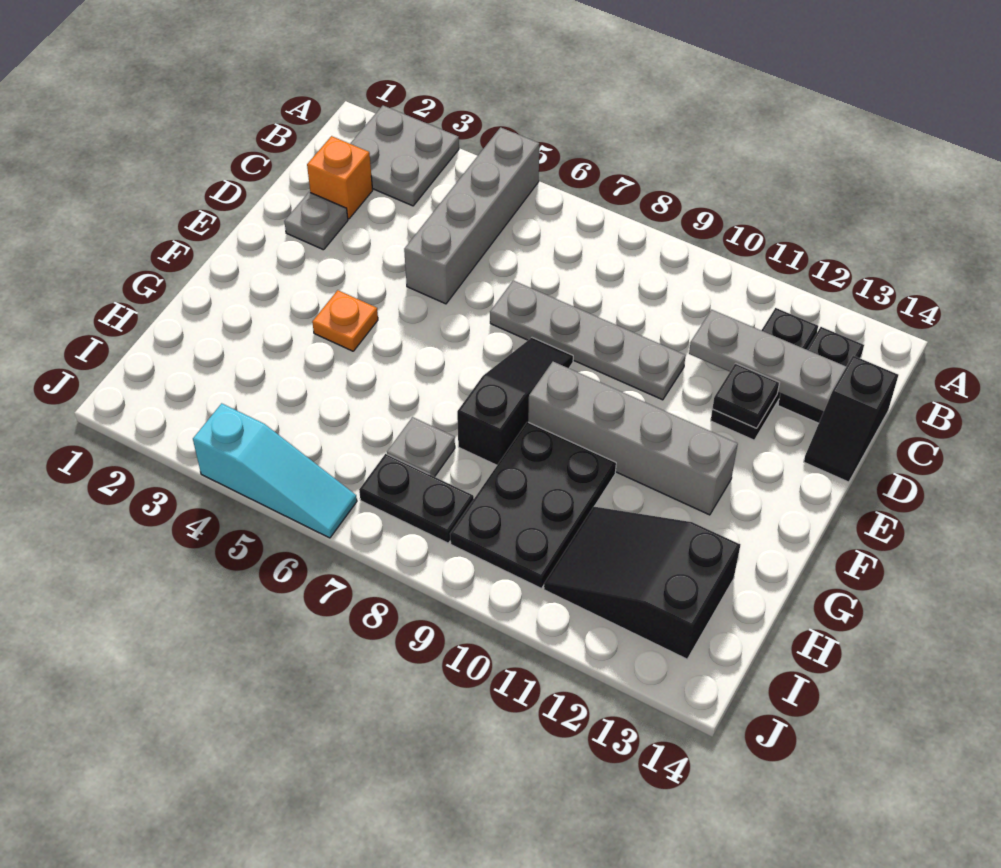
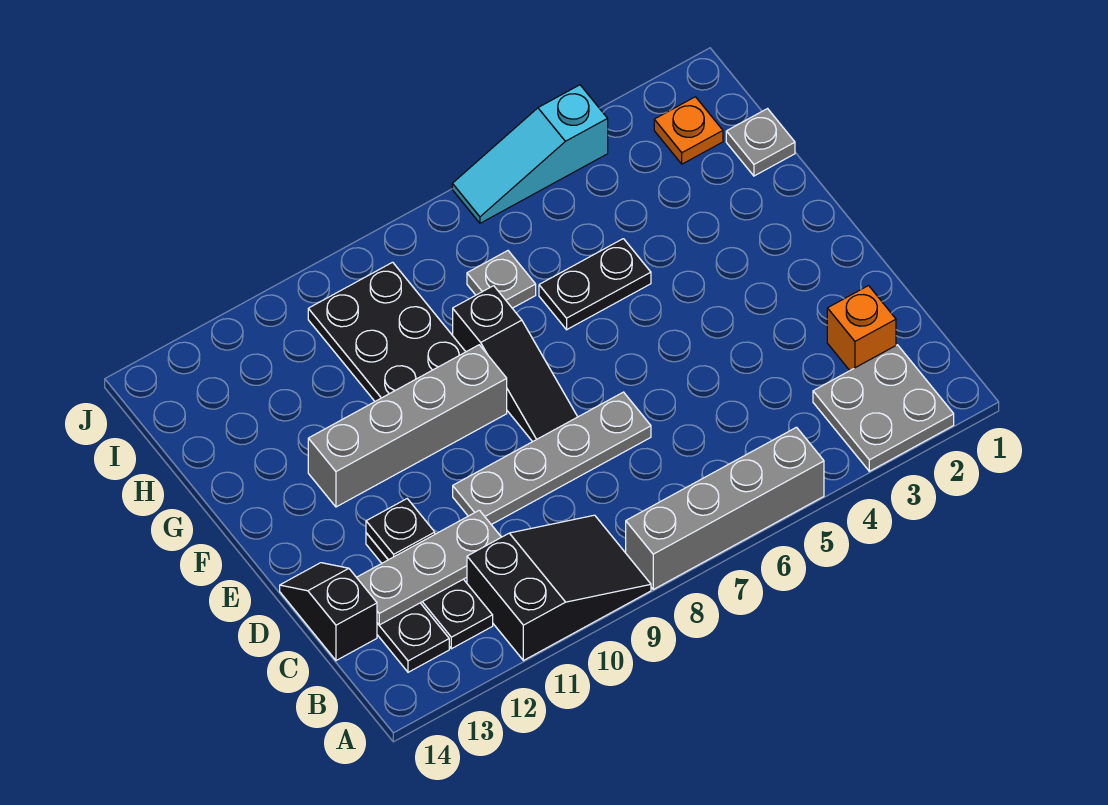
grey 1x4 brick [404,127,539,304] -> grey 1x4 brick turned to [626,427,824,589]
grey 1x1 plate [284,192,348,250] -> grey 1x1 plate moved to [726,109,795,176]
orange 1x1 plate [312,290,378,351] -> orange 1x1 plate moved to [654,97,723,164]
black 2x3 slope [544,507,740,659] -> black 2x3 slope moved to [467,515,651,661]
black 1x2 plate [359,454,474,543] -> black 1x2 plate moved to [539,239,651,330]

